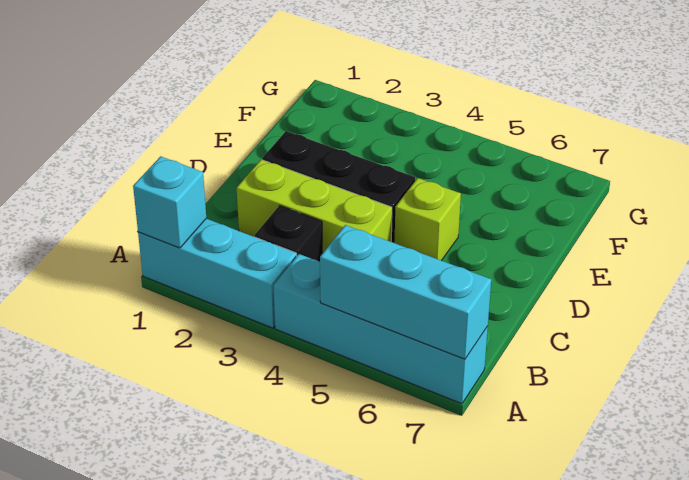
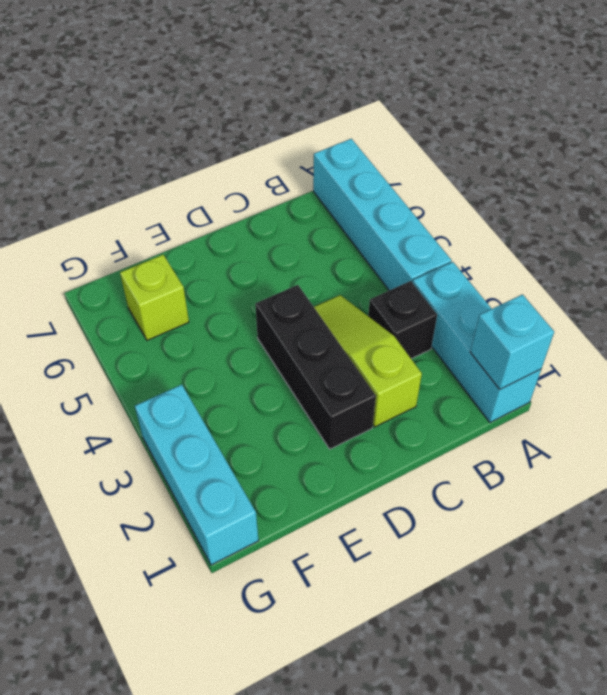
cyan 1x3 brick [320,225,491,359] -> cyan 1x3 brick moved to [135,385,259,565]
lime 1x3 brick [237,160,392,252] -> lime 1x3 slope [314,295,422,427]
lime 1x1 brick [394,178,461,261] -> lime 1x1 brick moved to [120,255,189,340]

